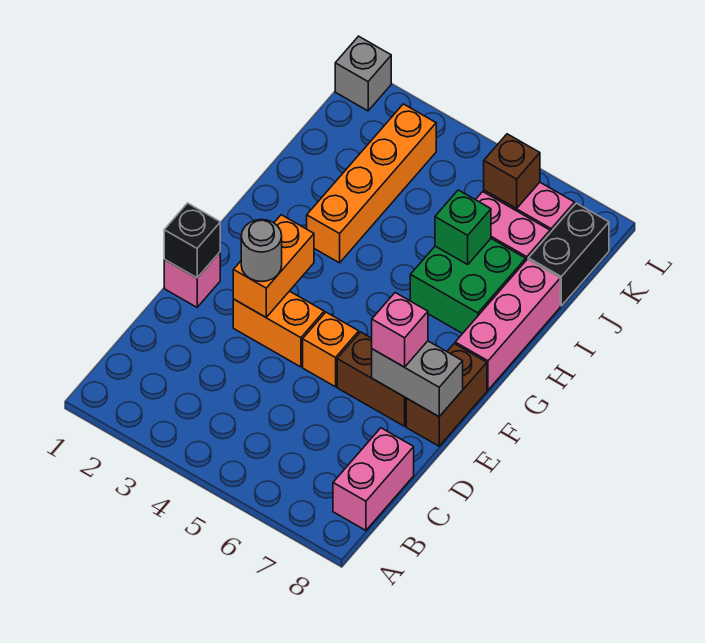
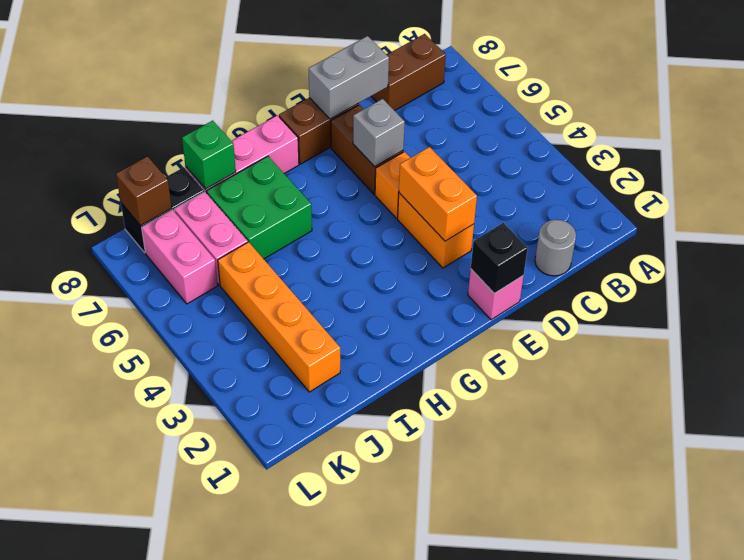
pink 1x2 brick [333,428,414,530] -> brown 1x2 brick [371,34,446,111]
orange 1x2 brick [233,215,314,317] -> orange 1x2 brick turned to [399,147,477,241]
grey 1x1 round brick [241,219,282,282] -> grey 1x1 round brick moved to [535,219,576,276]
grey 1x2 brick [372,341,463,417] -> grey 1x2 brick turned to [309,36,389,119]
pink 1x1 brick [372,293,428,367] -> none
orange 1x4 brick [307,104,436,263] -> orange 1x4 brick turned to [218,242,340,392]
green 1x1 brick [435,190,491,264] -> green 1x1 brick moved to [182,121,236,189]
brown 1x1 brick [484,134,540,209] -> brown 1x1 brick moved to [116,156,172,226]
grey 1x1 brick [335,36,391,111] -> grey 1x1 brick moved to [353,99,405,167]

